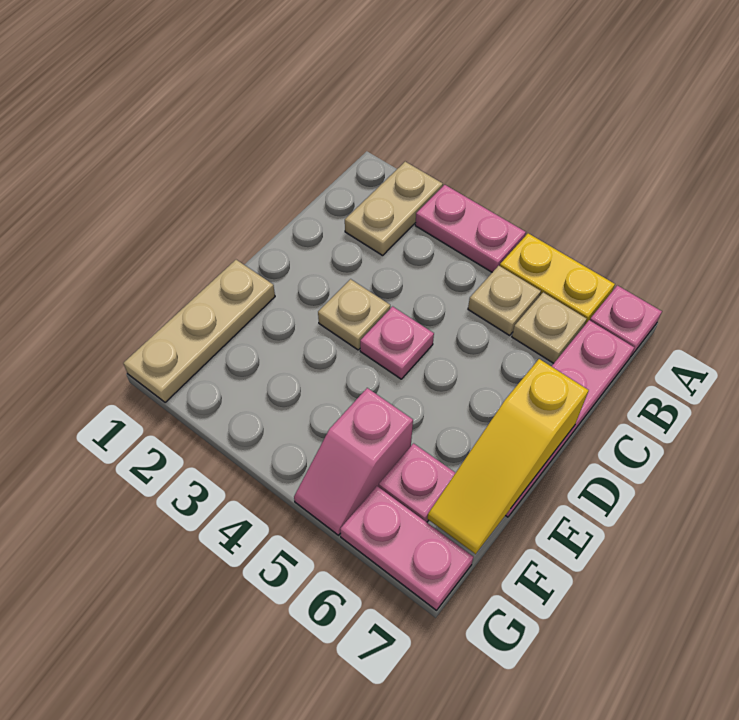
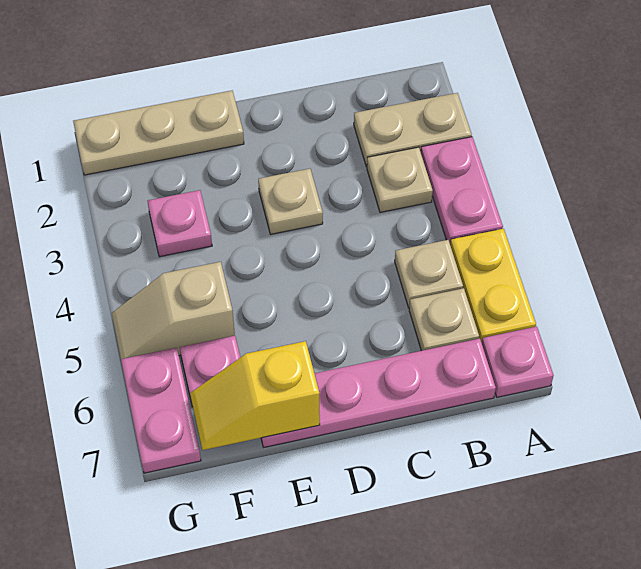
none -> tan 1x1 plate [367,147,433,212]
pink 1x1 plate [360,306,434,379] -> pink 1x1 plate moved to [148,190,212,257]
yellow 1x3 slope [427,359,589,554] -> yellow 1x2 slope [190,341,320,450]
pink 1x2 slope [294,388,413,535] -> tan 1x2 slope [112,262,235,359]

